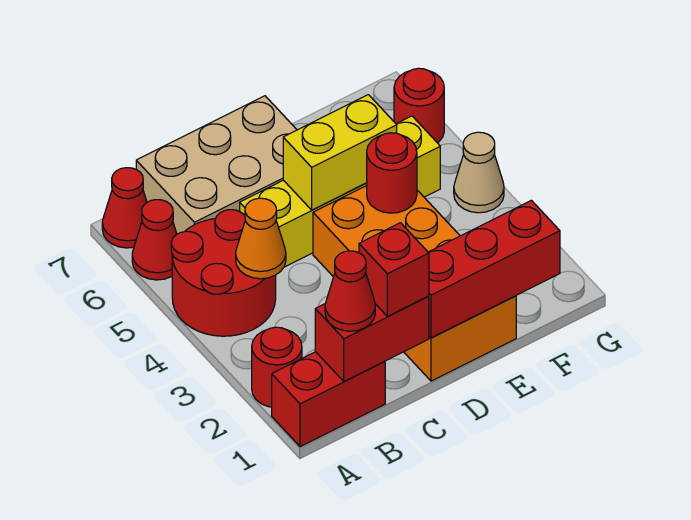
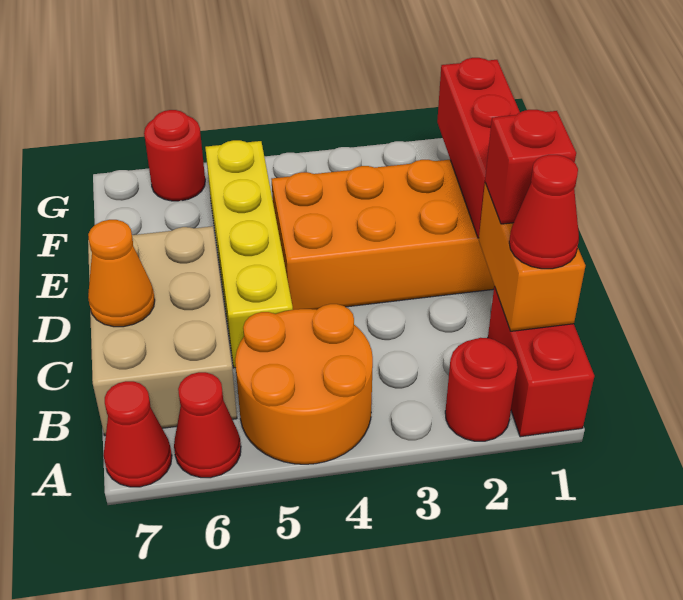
red 2x2 round brick [171,210,276,336] -> orange 2x2 round brick [235,304,373,464]
red 1x2 brick [315,296,429,382] -> orange 1x2 brick [479,183,585,331]
orange 1x1 cone [236,198,286,279] -> orange 1x1 cone moved to [88,220,155,327]
yellow 1x2 brick [283,95,397,210] -> none
red 1x1 round brick [367,133,417,213] -> none
tan 1x1 cone [454,132,504,213] -> none

